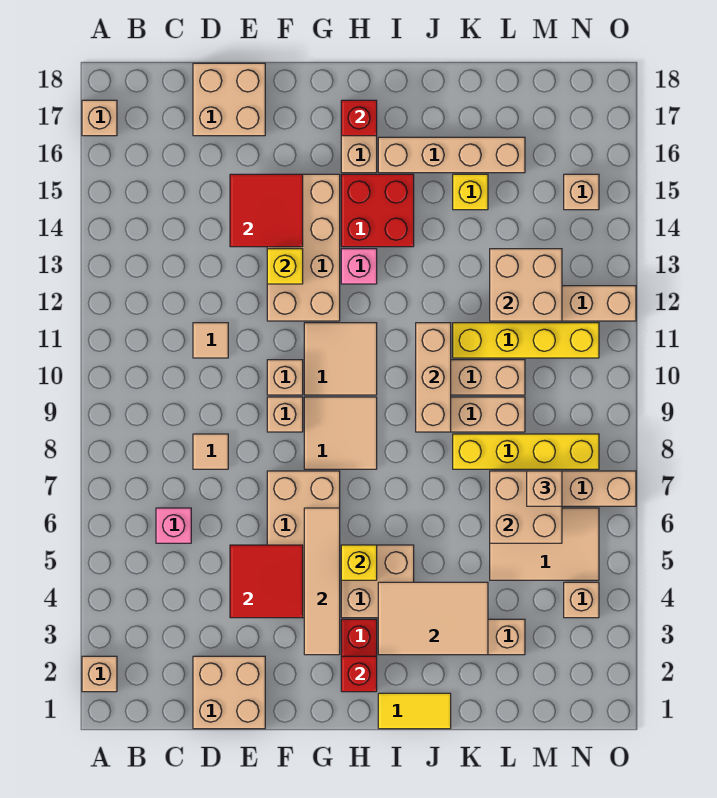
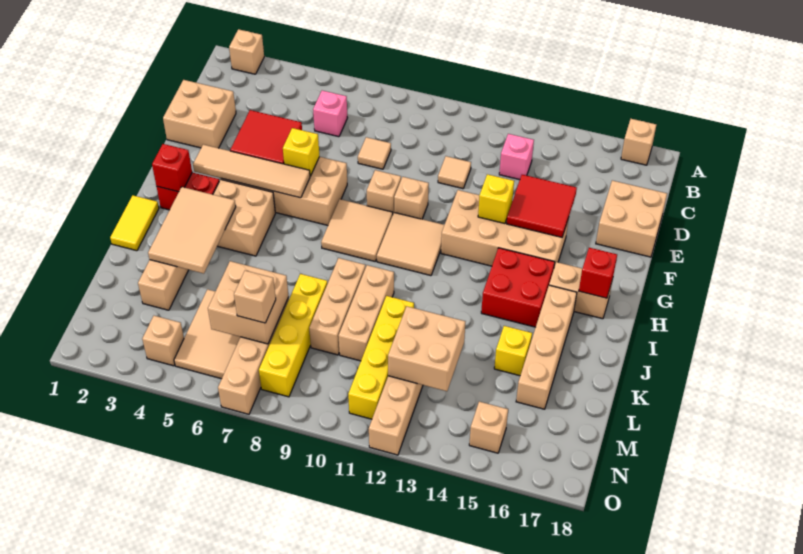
yellow 1x1 brick [341,545,377,580] -> yellow 1x1 brick moved to [283,128,319,176]
pink 1x1 brick [341,249,377,284] -> pink 1x1 brick moved to [499,134,534,180]
tan 1x3 brick [416,323,451,432] -> none

